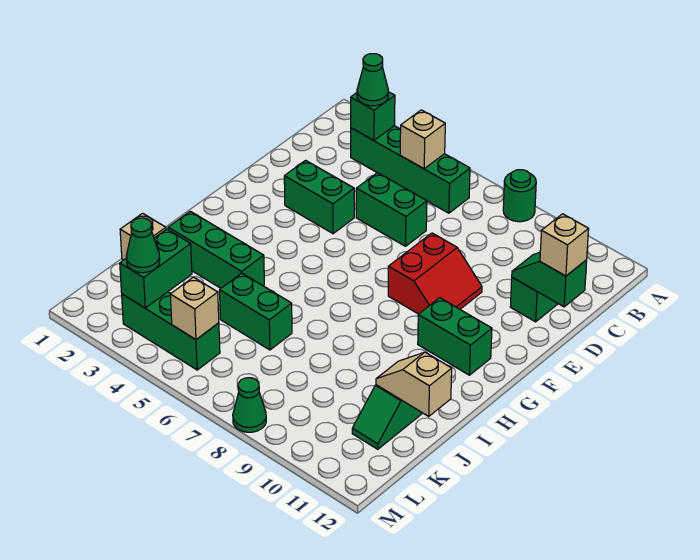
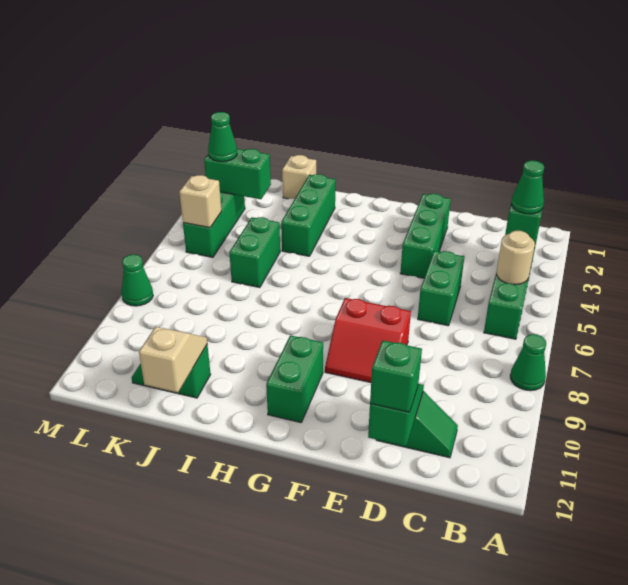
green 1x1 round brick [503,170,536,222] -> green 1x1 cone [510,334,546,391]
tan 1x1 brick [400,110,445,169] -> tan 1x1 round brick [497,231,535,285]
tan 1x1 brick [540,214,589,276] -> green 1x1 brick [370,340,422,412]
green 1x2 brick [284,160,354,234] -> green 1x3 brick [400,194,451,278]

